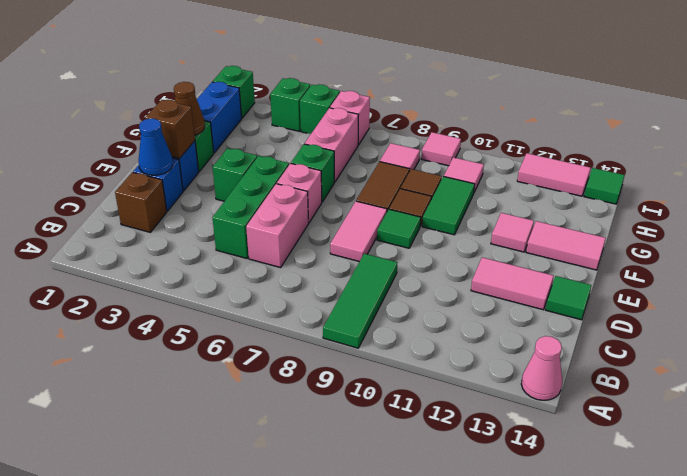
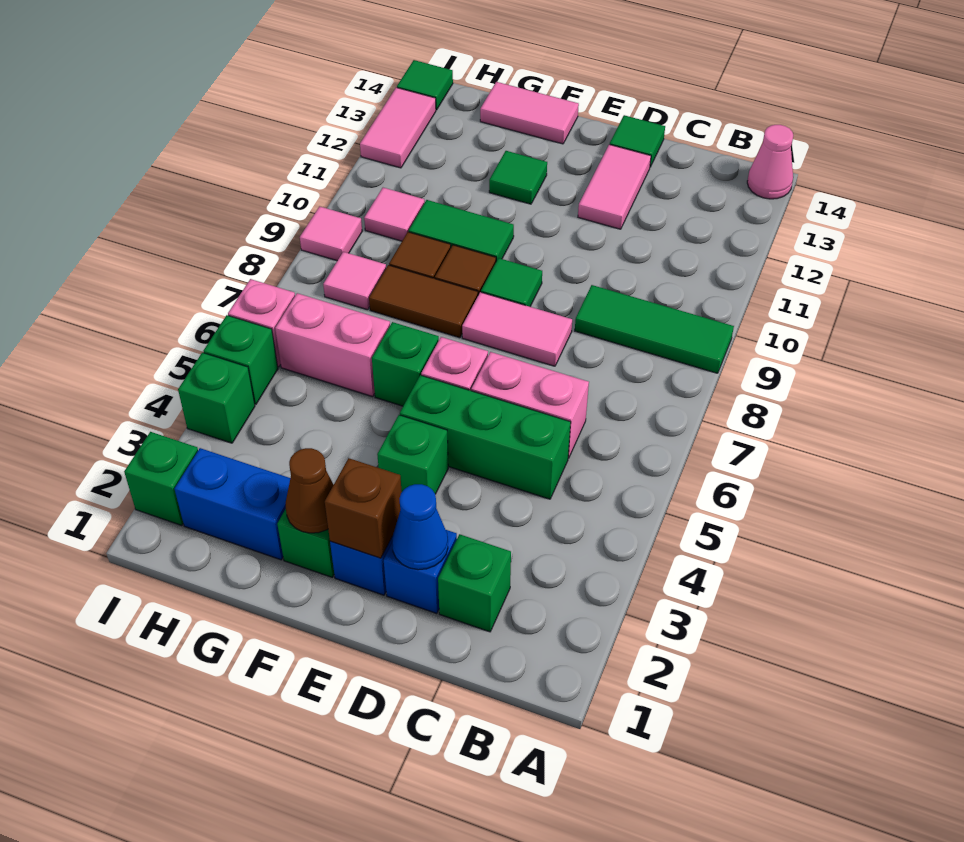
brown 1x1 brick [115,172,167,232] -> green 1x1 brick [438,534,511,632]
pink 1x1 tile [491,213,534,252] -> green 1x1 tile [489,151,547,204]
pink 1x2 tile [526,221,606,270] -> pink 1x2 tile turned to [480,82,579,144]

